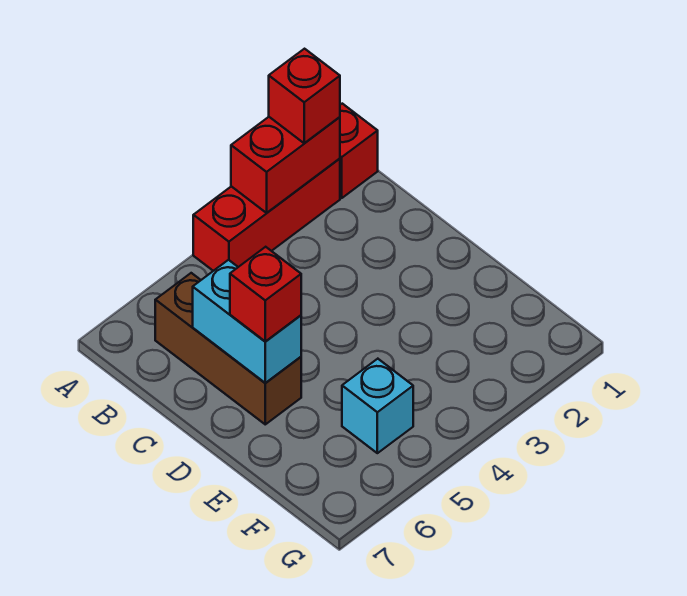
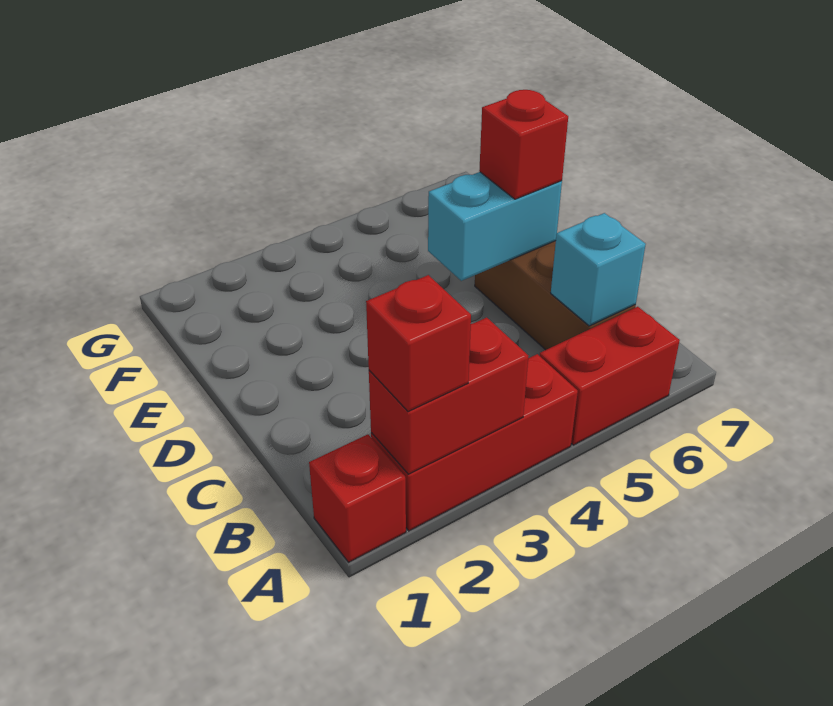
none -> red 1x2 brick [540,307,680,445]
cyan 1x2 brick [193,260,301,383] -> cyan 1x2 brick turned to [428,172,562,281]
cyan 1x1 brick [342,359,413,453] -> cyan 1x1 brick moved to [551,213,646,326]

